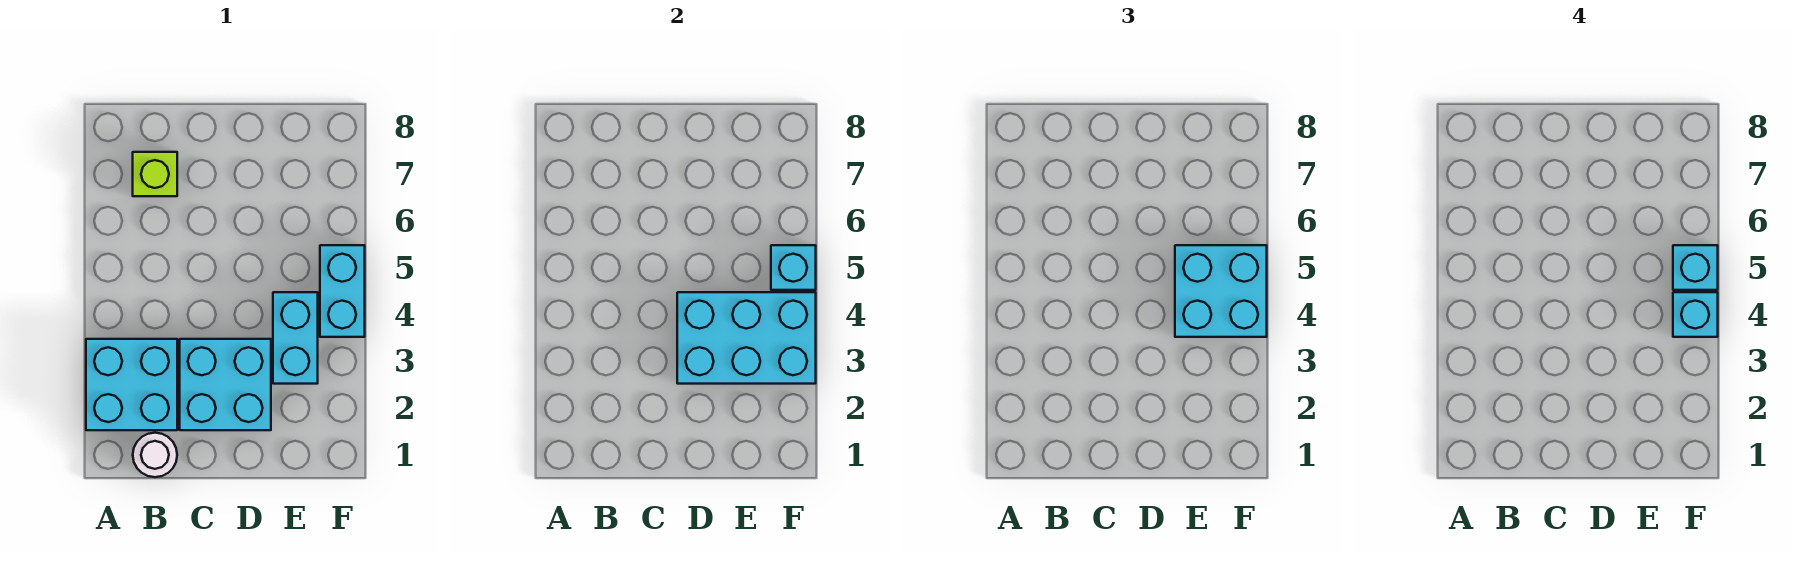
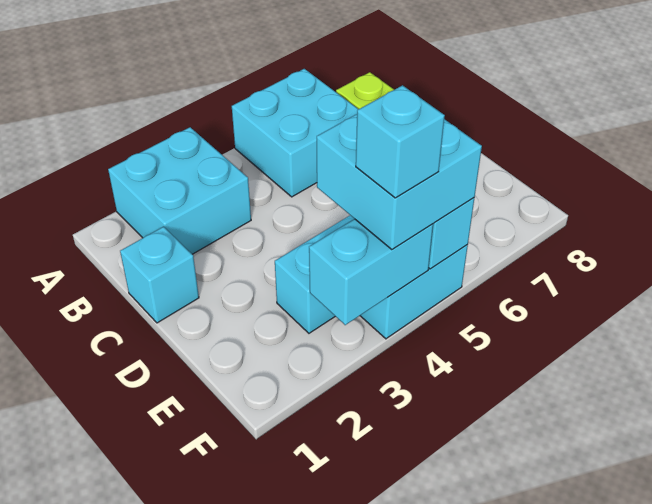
white 1x1 round brick [133,433,177,477] -> none
cyan 2x2 brick [180,339,271,430] -> cyan 2x2 brick moved to [232,69,358,197]
cyan 2x3 brick [677,292,816,384] -> cyan 1x2 brick [309,219,433,325]
cyan 1x1 brick [1673,245,1718,290] -> cyan 1x1 brick moved to [120,227,199,323]

